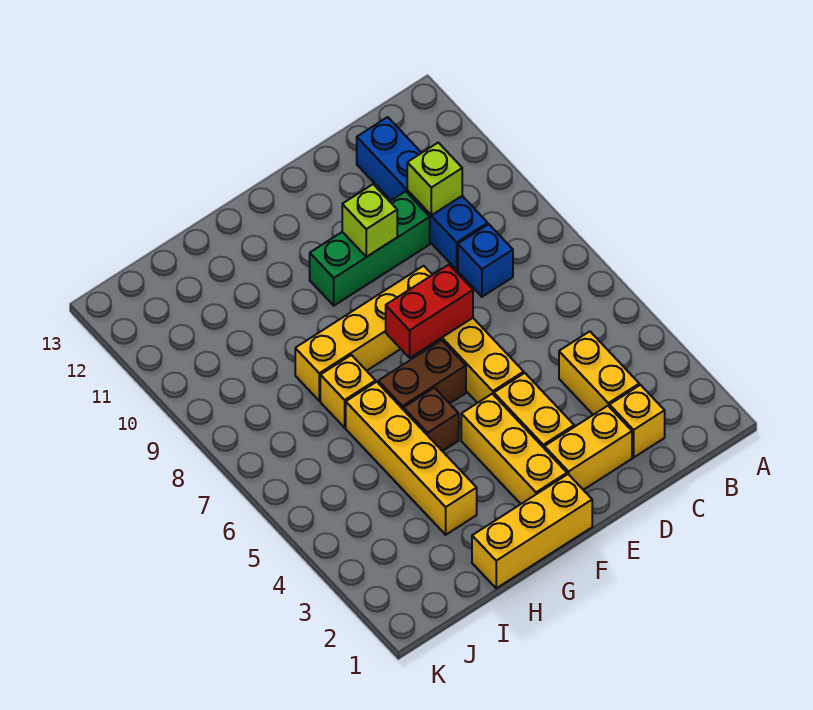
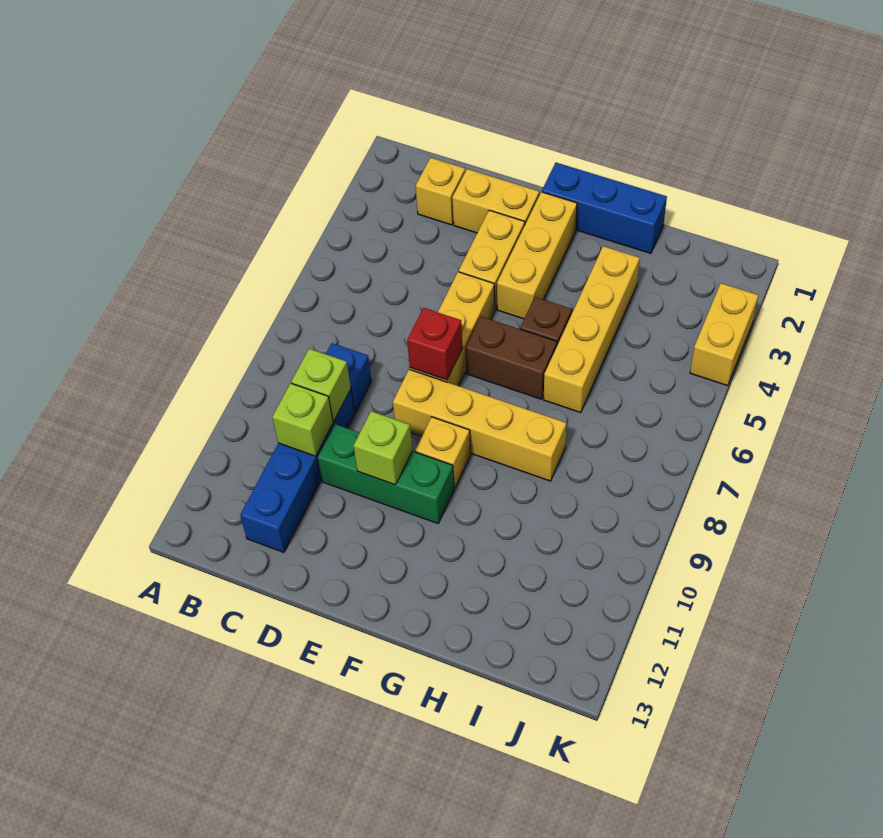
yellow 1x2 brick [559,331,639,415] -> yellow 1x2 brick moved to [690,283,758,386]
none -> lime 1x1 brick [291,349,351,421]
red 1x2 brick [386,265,473,358] -> red 1x1 brick [407,308,463,380]
yellow 1x3 brick [472,474,592,588] -> blue 1x3 brick [542,163,667,253]
yellow 1x1 brick [320,355,376,428] -> yellow 1x1 brick moved to [415,417,471,488]

